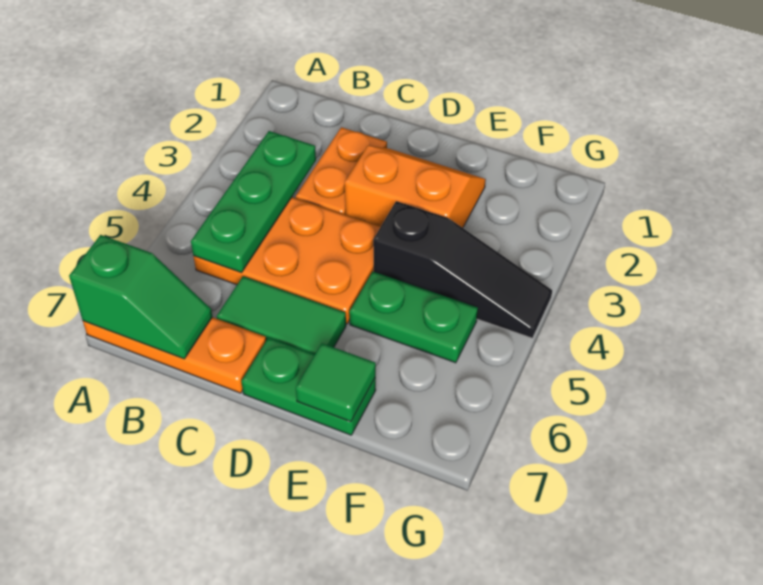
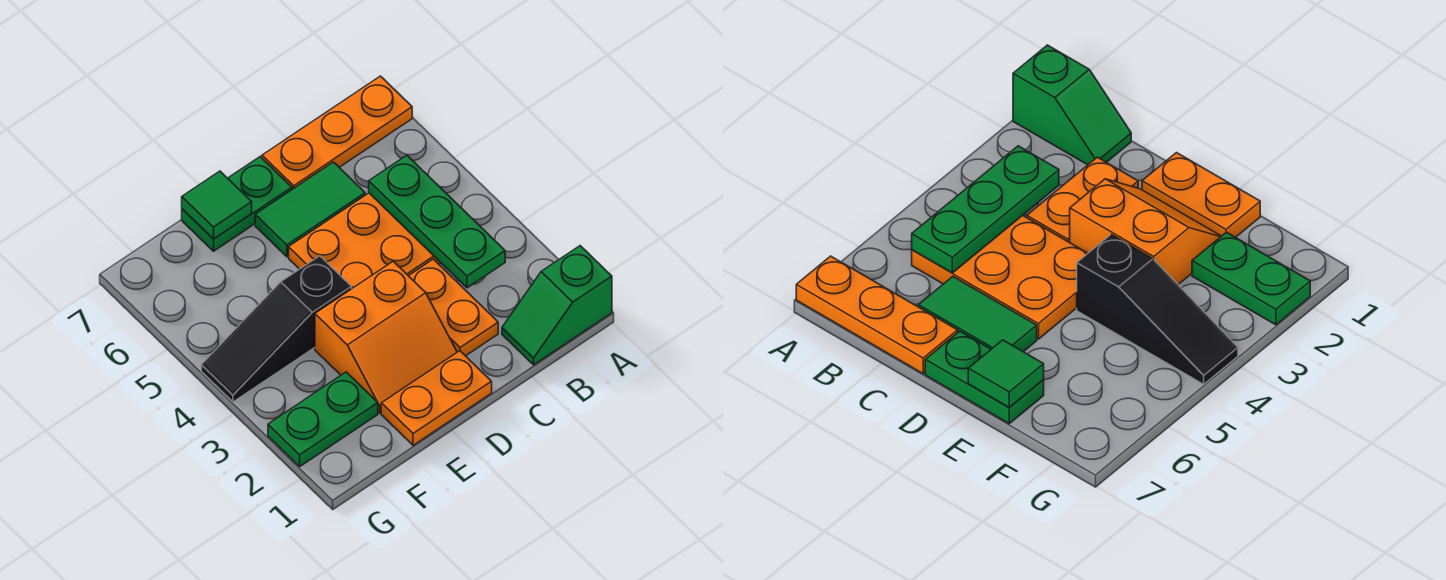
green 1x2 slope [69,235,212,359] -> green 1x2 slope moved to [502,246,612,365]
none -> orange 1x2 plate [381,351,492,445]
green 1x2 plate [349,272,478,363] -> green 1x2 plate moved to [268,372,378,466]

